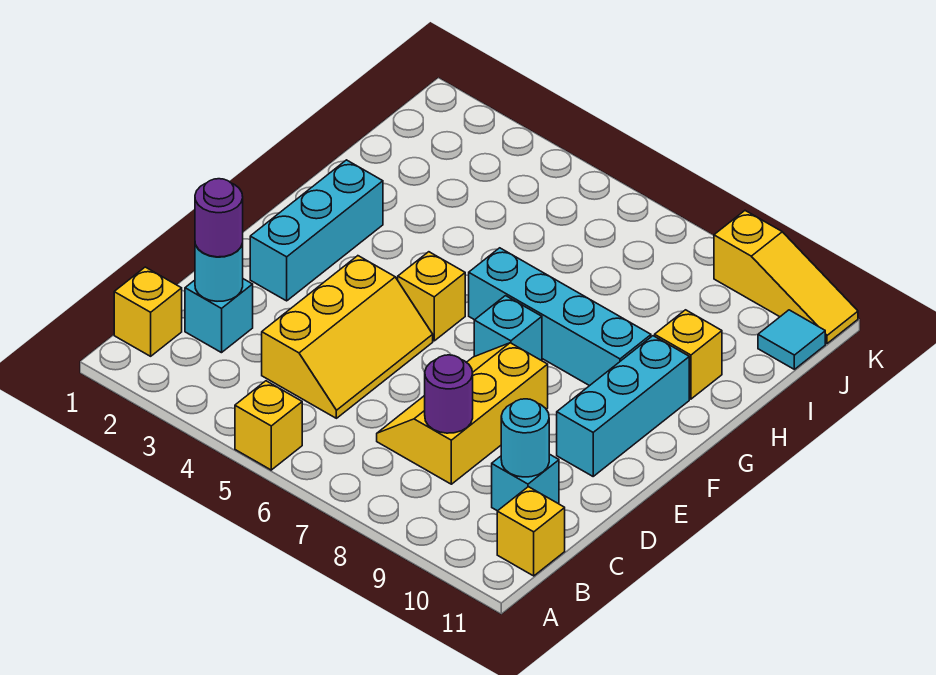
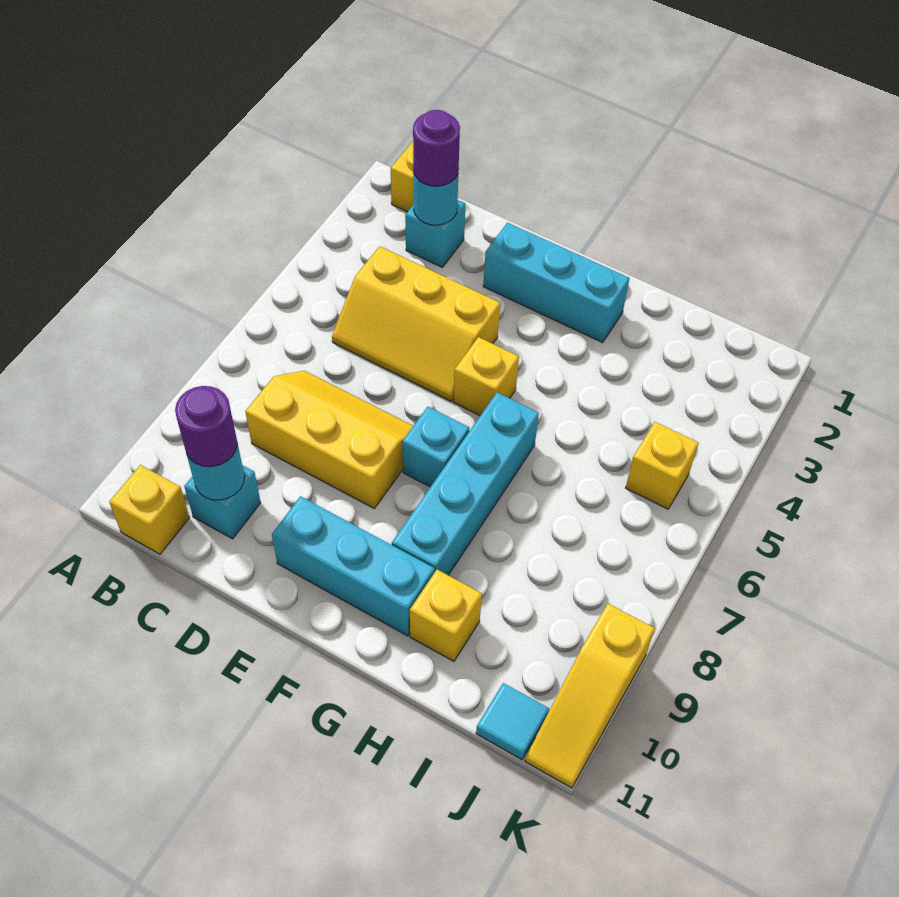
yellow 1x1 brick [235,381,302,470] -> yellow 1x1 brick moved to [626,422,698,509]
purple 1x1 round brick [425,355,473,433] -> purple 1x1 round brick moved to [175,386,237,467]

